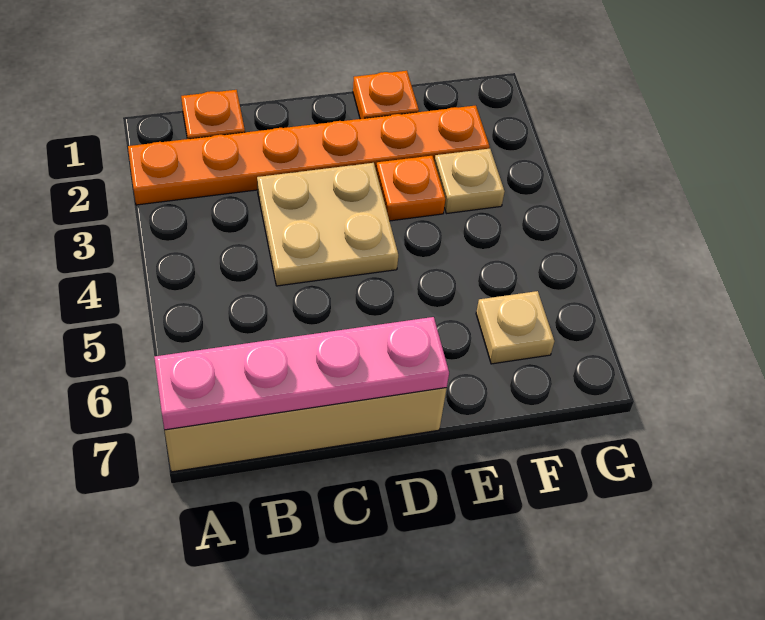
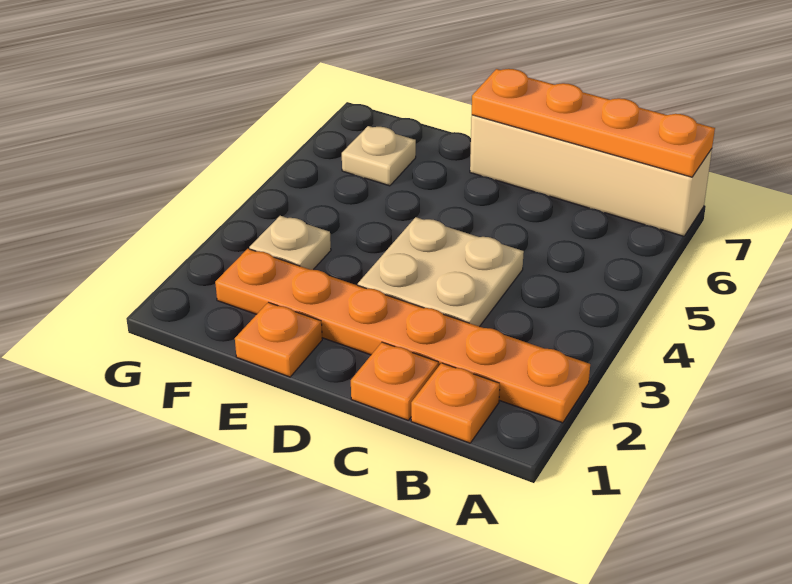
pink 1x4 plate [154,317,449,430] -> orange 1x4 plate [472,69,715,177]
orange 1x1 plate [376,156,445,221] -> orange 1x1 plate moved to [351,342,438,420]

